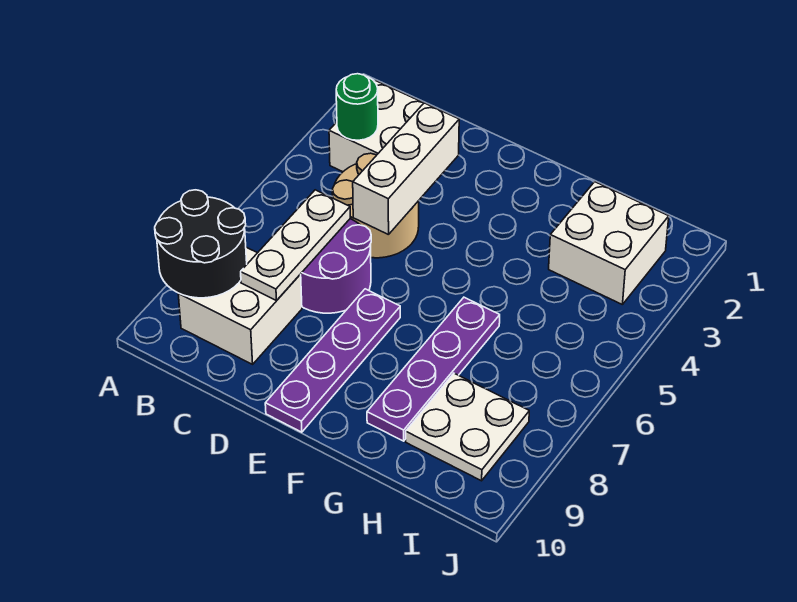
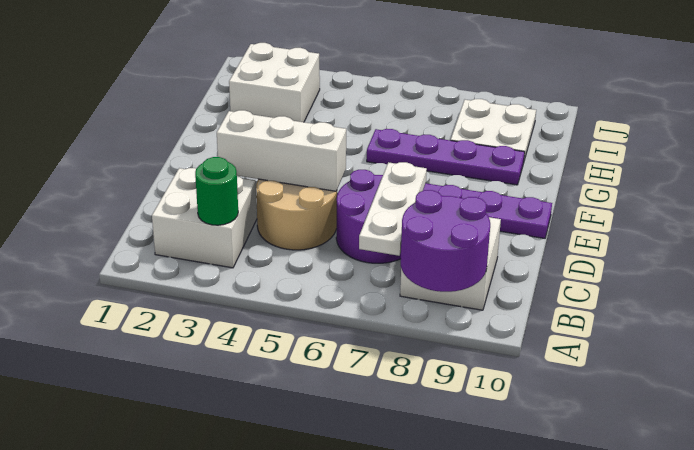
black 2x2 round brick [155,190,247,298] -> purple 2x2 round brick [401,190,490,292]
white 1x3 plate [241,190,350,301] -> white 1x3 plate turned to [359,162,427,256]

